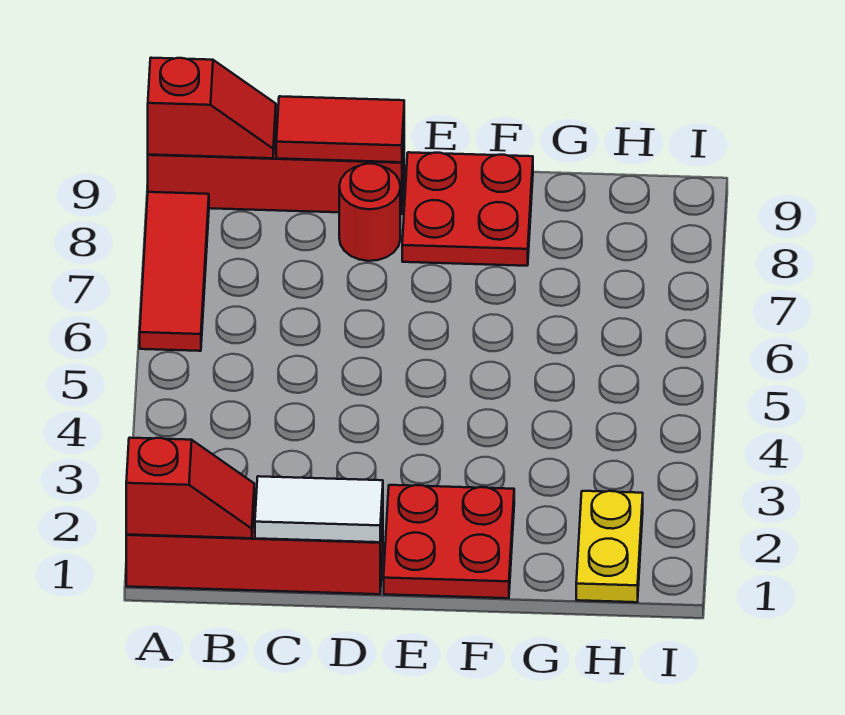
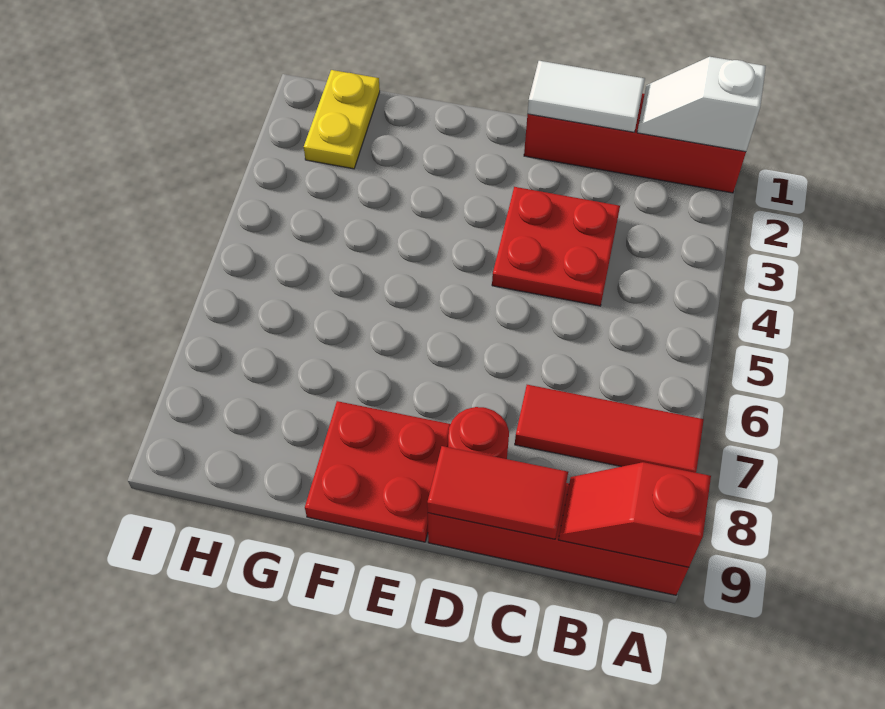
red 1x2 slope [126,438,254,538] -> white 1x2 slope [637,57,766,152]
red 1x3 tile [140,192,209,351] -> red 1x3 tile turned to [515,385,704,473]
red 2x2 plate [384,485,514,598] -> red 2x2 plate moved to [492,187,620,306]

